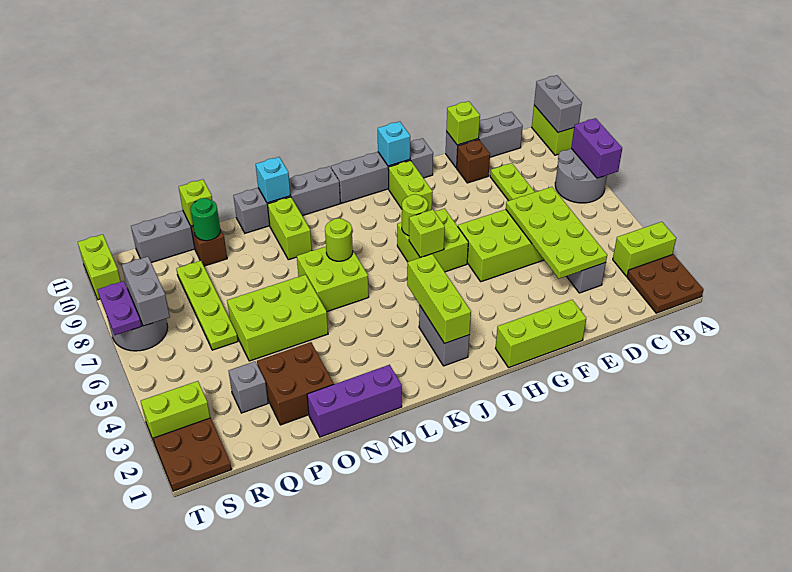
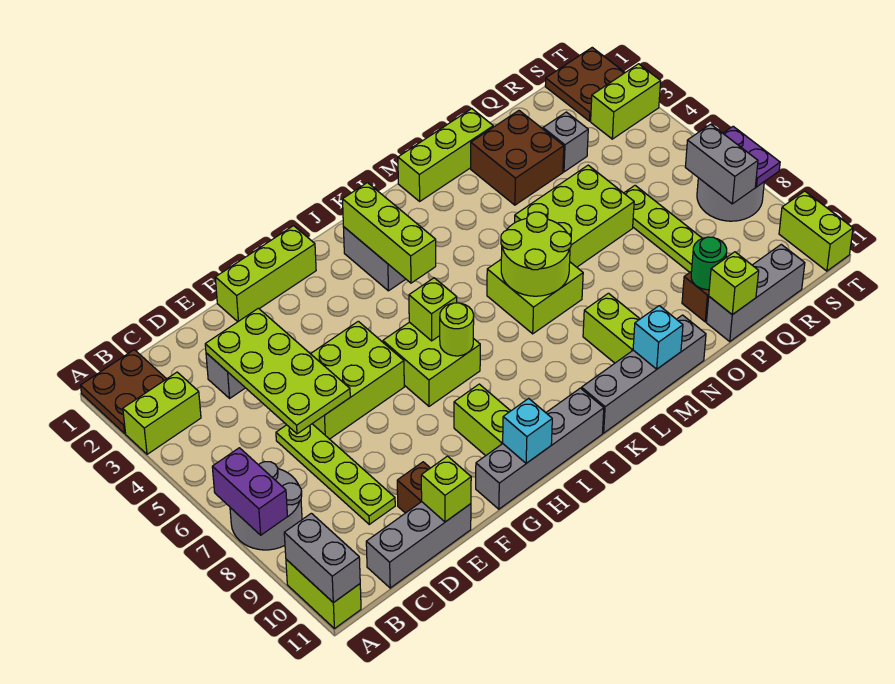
lime 1x1 round brick [325,218,353,261] -> lime 2x2 round brick [501,212,571,296]
purple 1x3 brick [307,365,402,437] -> lime 1x3 brick [398,109,493,201]

